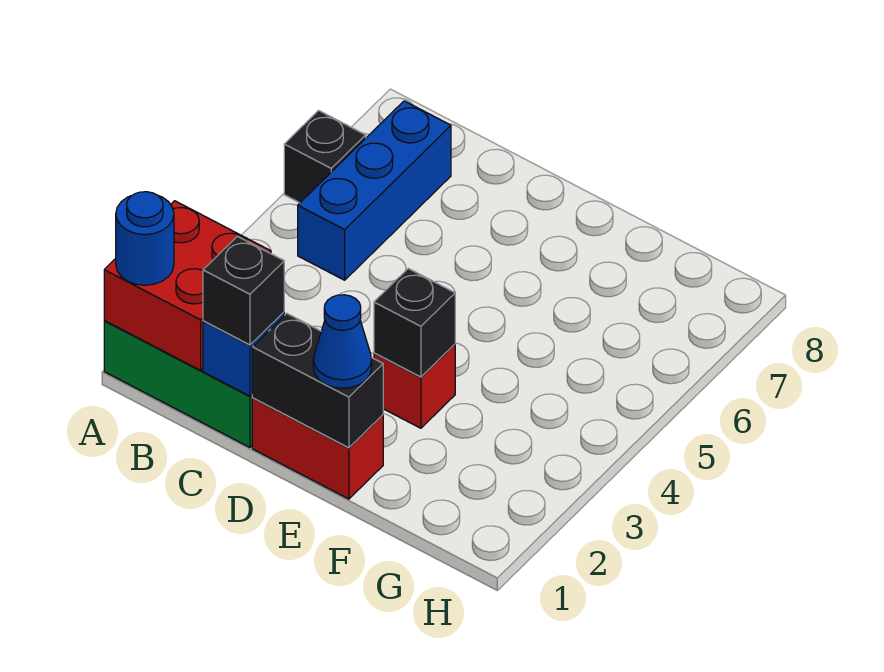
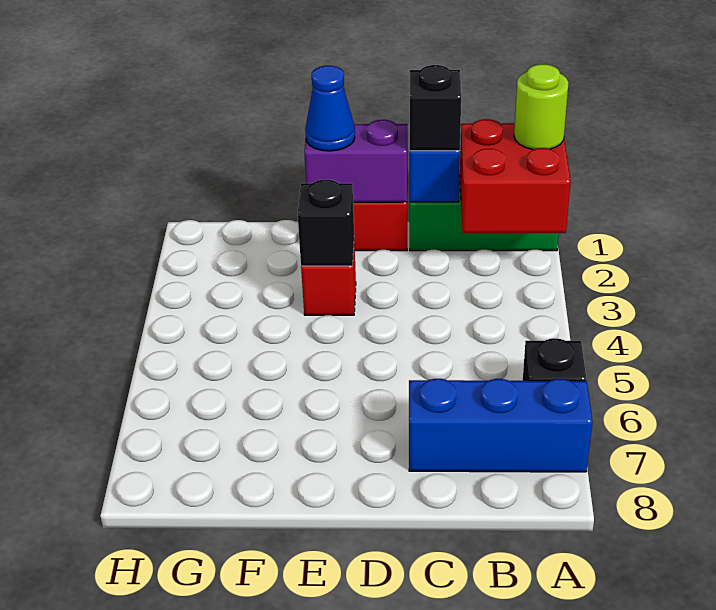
blue 1x1 round brick [116,192,174,285] -> lime 1x1 round brick [514,64,569,150]
blue 1x3 brick [298,101,451,280] -> blue 1x3 brick turned to [409,379,592,472]
black 1x2 brick [252,313,383,448] -> purple 1x2 brick [304,120,407,202]

